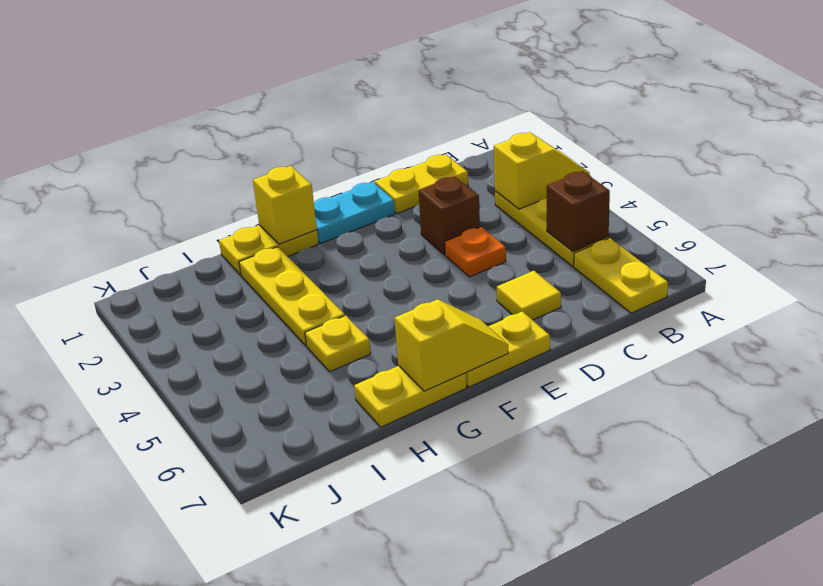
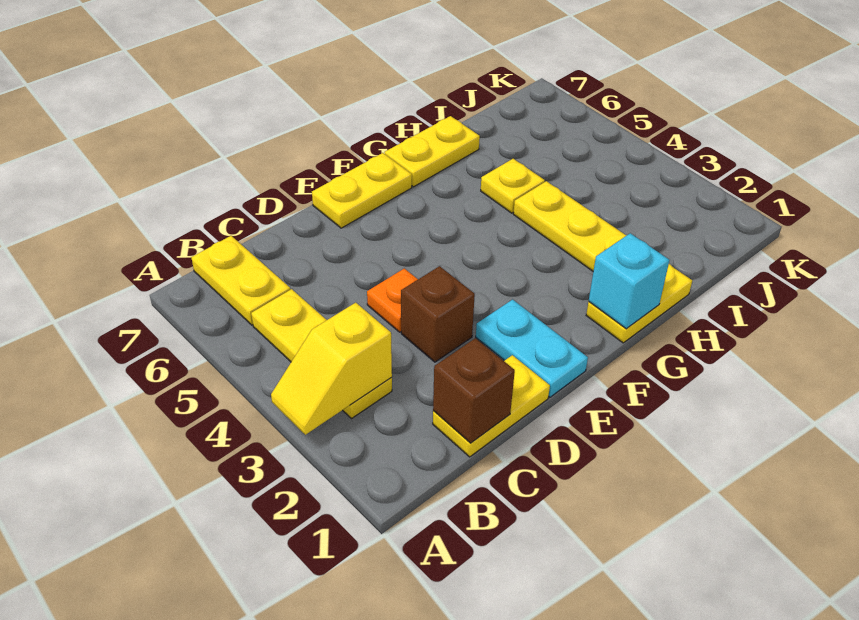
brown 1x1 brick [547,171,610,252] -> brown 1x1 brick moved to [433,338,515,443]
yellow 1x1 tile [497,271,561,320] -> none
cyan 1x2 plate [314,182,395,244] -> cyan 1x2 plate turned to [476,300,588,397]
yellow 1x2 slope [395,299,508,391] -> none
yellow 1x1 brick [253,166,317,244] -> cyan 1x1 brick [589,233,669,329]

